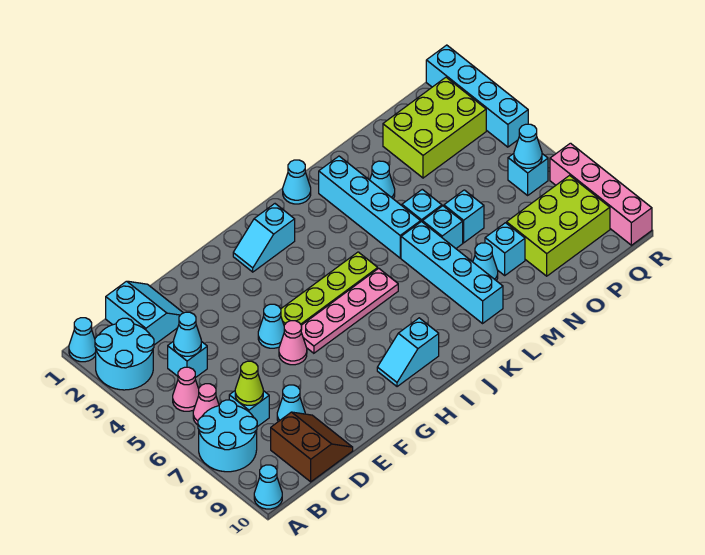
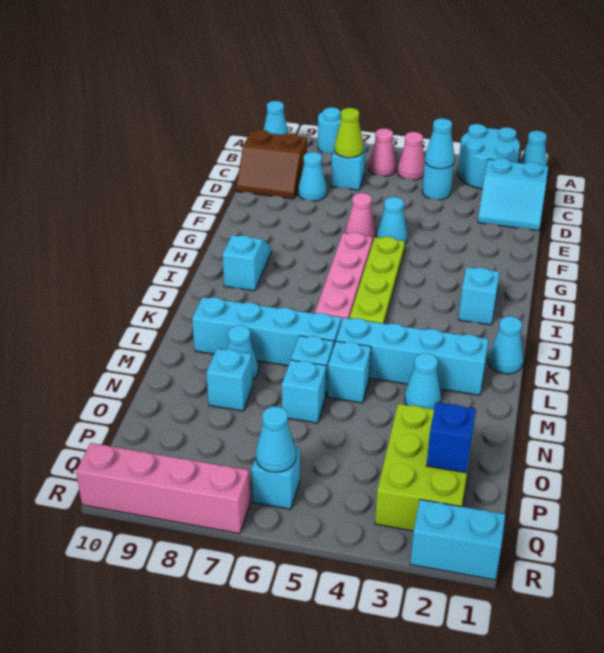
cyan 2x2 round brick [198,400,257,472] -> cyan 1x1 round brick [318,107,341,154]
cyan 1x1 brick [168,341,207,378] -> cyan 1x1 round brick [422,163,454,200]
lime 2x3 brick [507,175,610,276] -> none
none -> blue 1x1 brick [426,403,476,473]
cyan 1x4 brick [426,45,528,147] -> cyan 1x2 brick [410,500,505,580]

